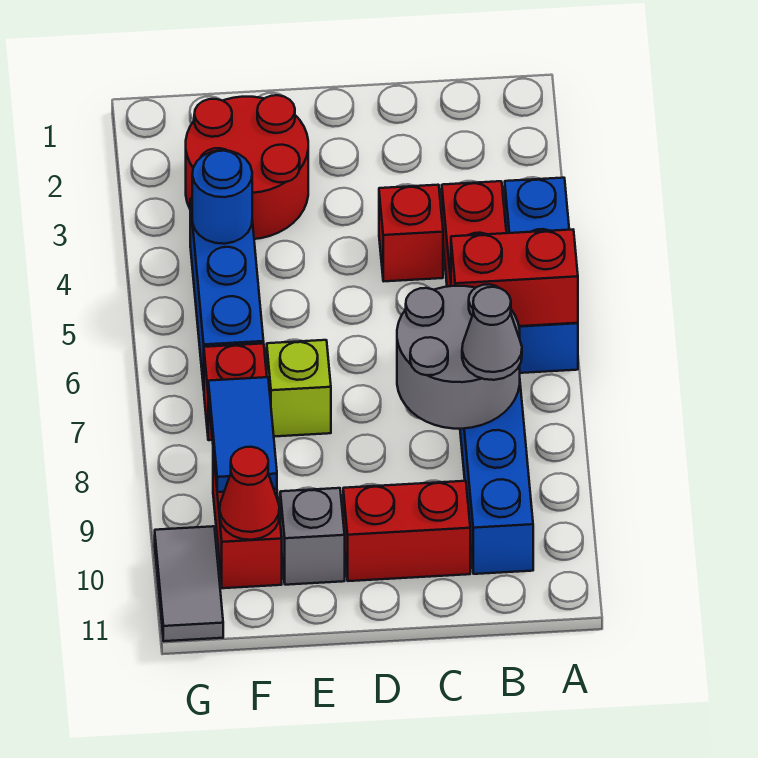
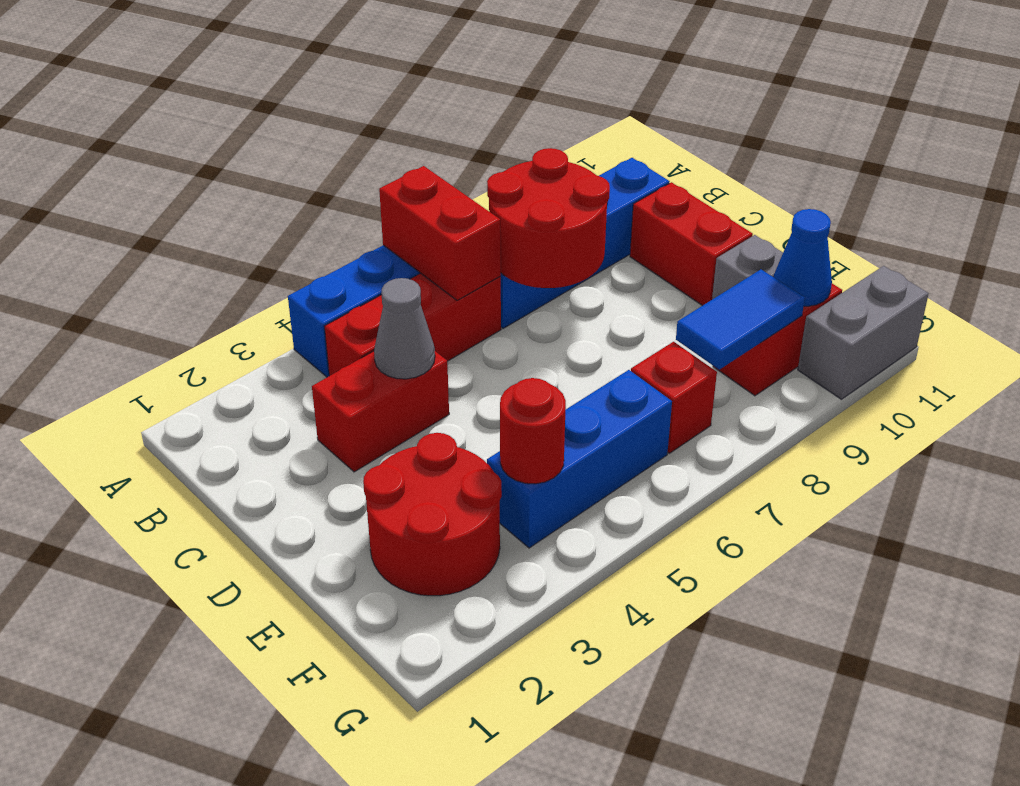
grey 2x2 round brick [397,285,520,429] -> red 2x2 round brick [487,148,610,288]
grey 1x1 cone [462,287,522,380] -> grey 1x1 cone moved to [374,278,435,379]
red 1x1 brick [379,185,443,281] -> red 1x2 brick [312,351,449,472]
lime 1x1 brick [267,340,331,437] -> none
blue 1x1 round brick [192,150,252,244] -> red 1x1 round brick [500,378,566,484]
red 1x1 cone [220,447,279,540] -> blue 1x1 cone [774,209,832,306]
grey 1x2 tile [155,526,223,641] -> grey 1x2 brick [798,266,929,399]

